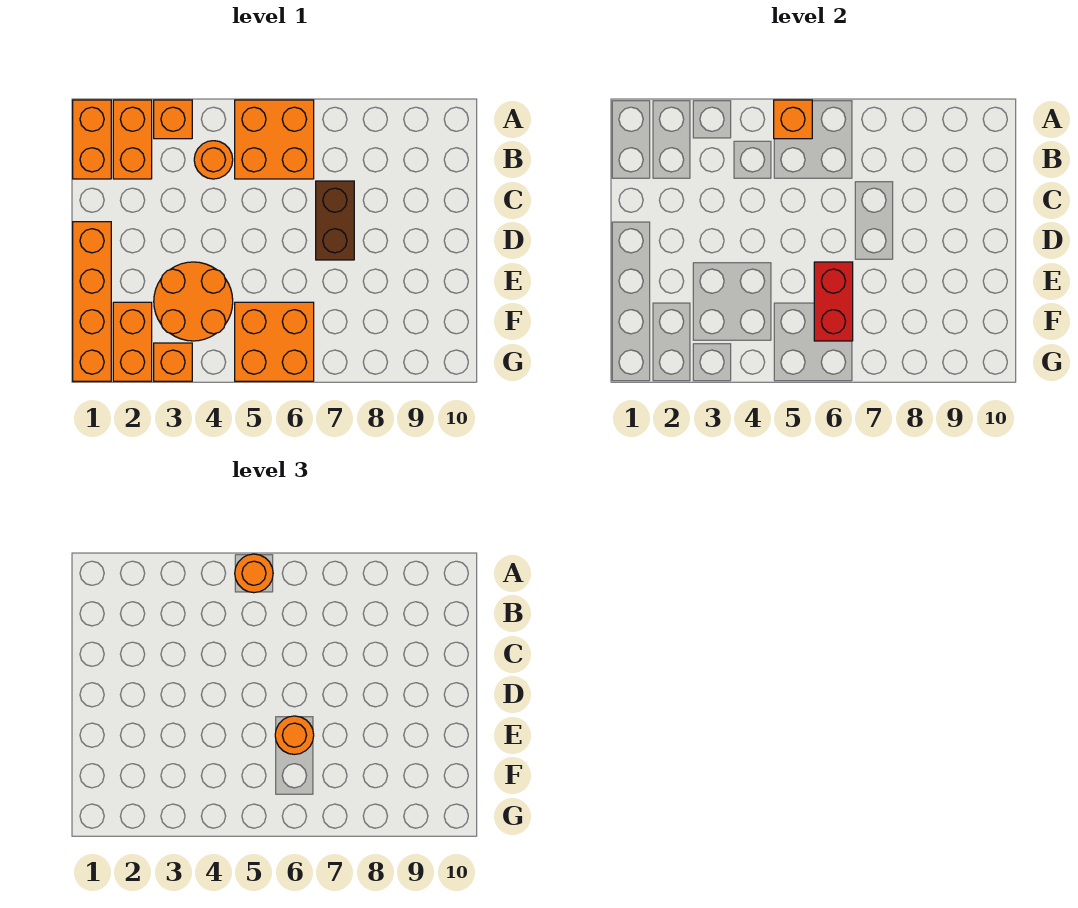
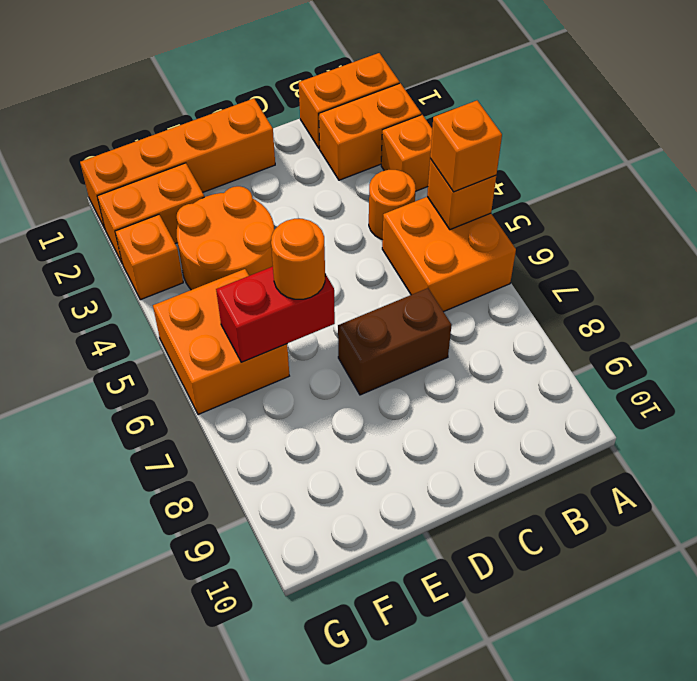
orange 1x1 round brick [235,554,273,593] -> orange 1x1 brick [430,101,502,192]

